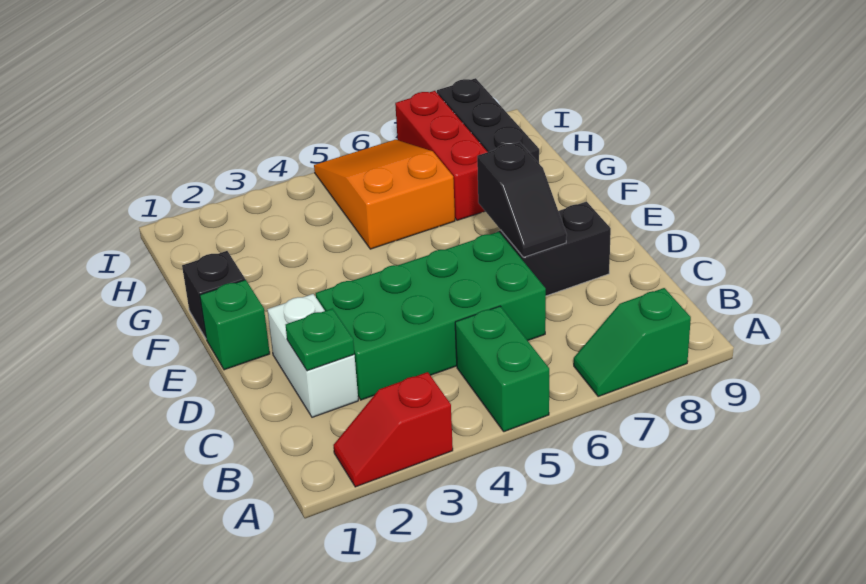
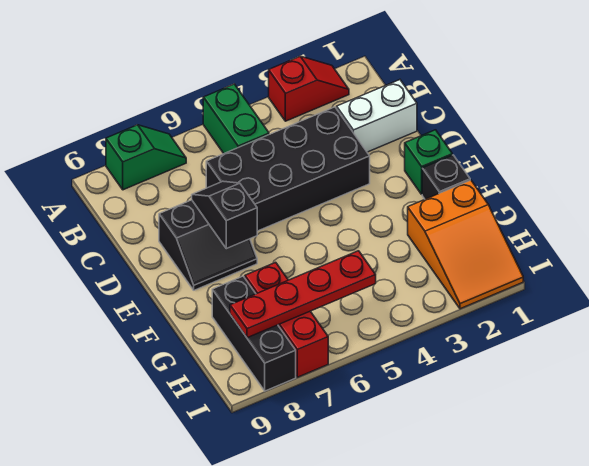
white 1x2 brick [267,294,358,417] -> white 1x2 brick turned to [337,80,417,152]
green 1x1 plate [286,309,354,371] -> none
green 2x4 brick [316,232,546,400] -> black 2x4 brick [206,107,370,231]
orange 2x3 slope [314,140,455,249] -> orange 2x3 slope moved to [408,180,523,309]
none -> red 1x4 plate [230,251,376,338]

